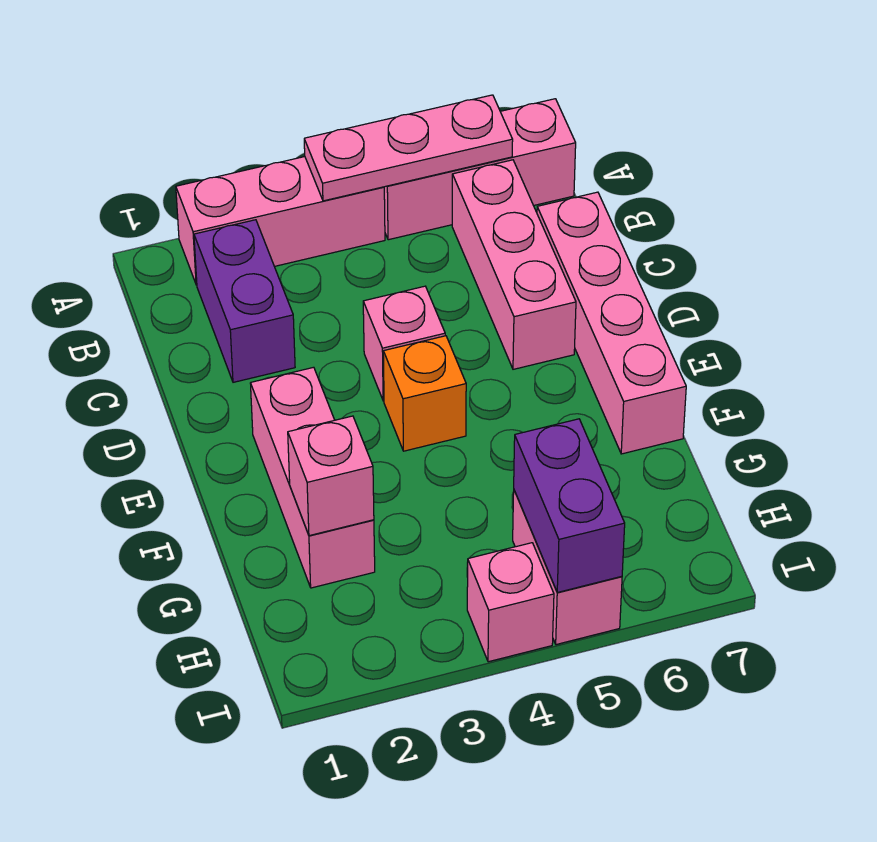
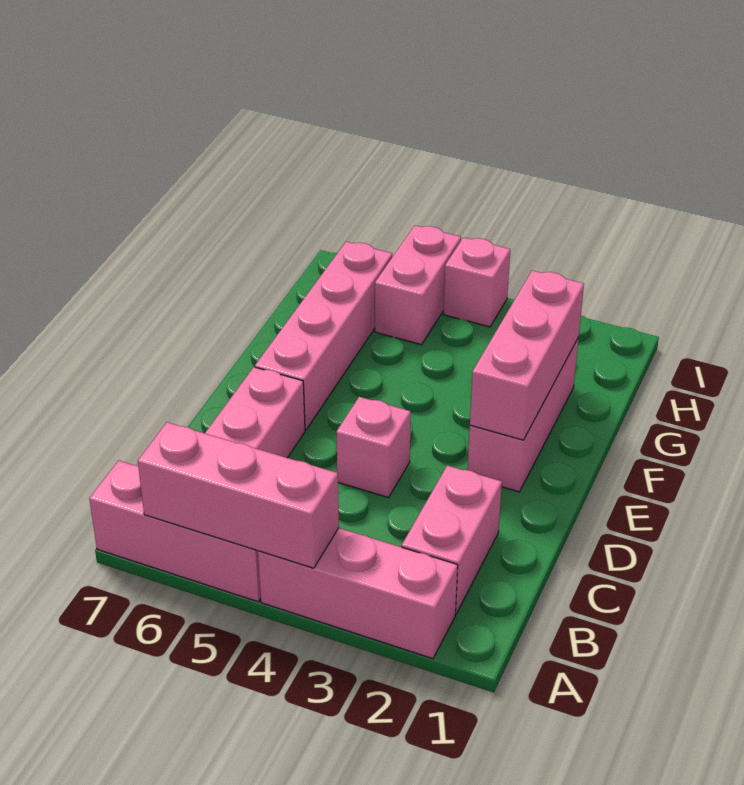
pink 1x3 plate [304,95,513,201] -> pink 1x3 brick [138,422,339,568]
purple 1x2 brick [194,220,295,382] -> pink 1x2 brick [402,466,502,614]
pink 1x4 brick [537,192,686,454] -> pink 1x4 brick moved to [255,242,392,430]
orange 1x1 brick [383,336,466,451] -> none
pink 1x1 brick [288,416,374,536] -> pink 1x3 brick [470,271,584,440]
purple 1x2 brick [514,419,625,592] -> none

